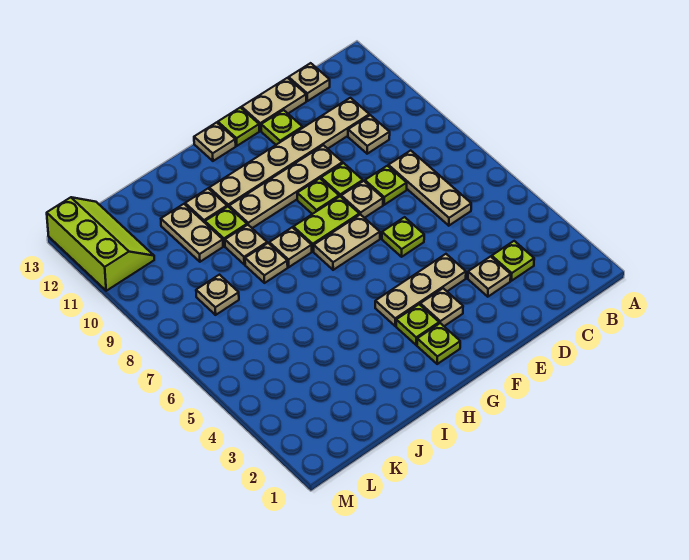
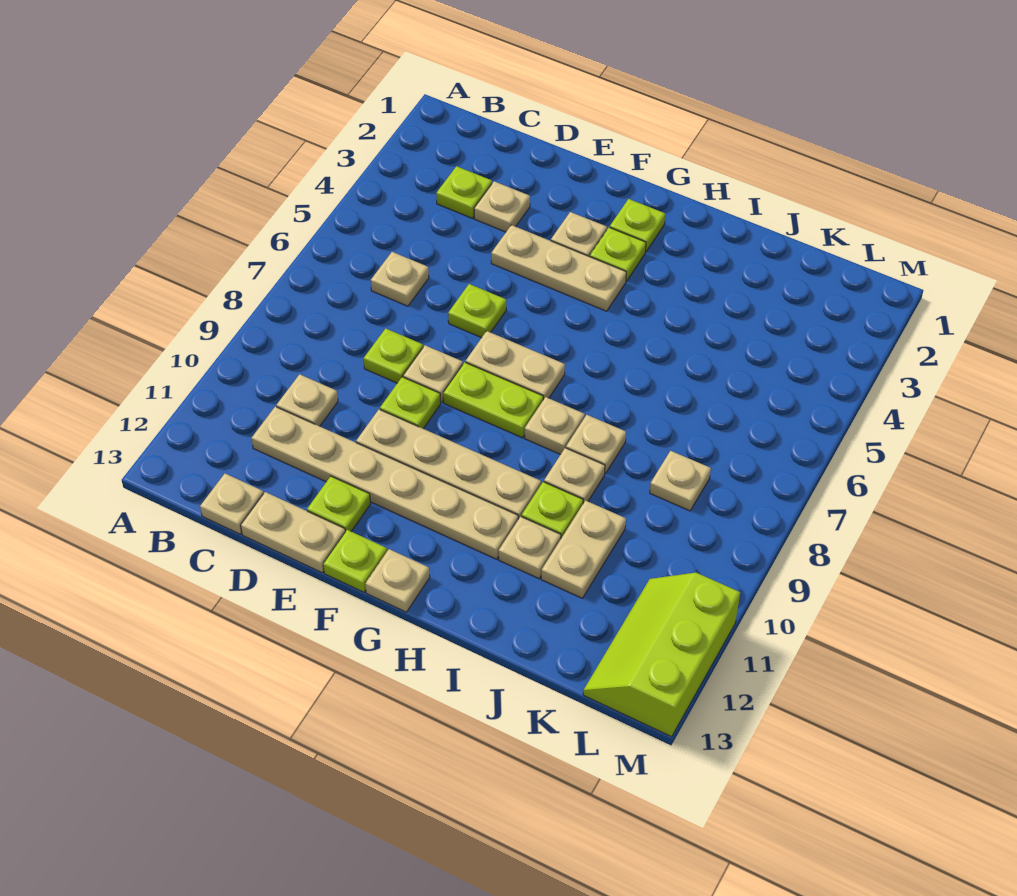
tan 1x3 plate [388,150,471,226] -> tan 1x1 plate [371,252,429,306]
lime 1x1 plate [297,178,339,214] -> none

